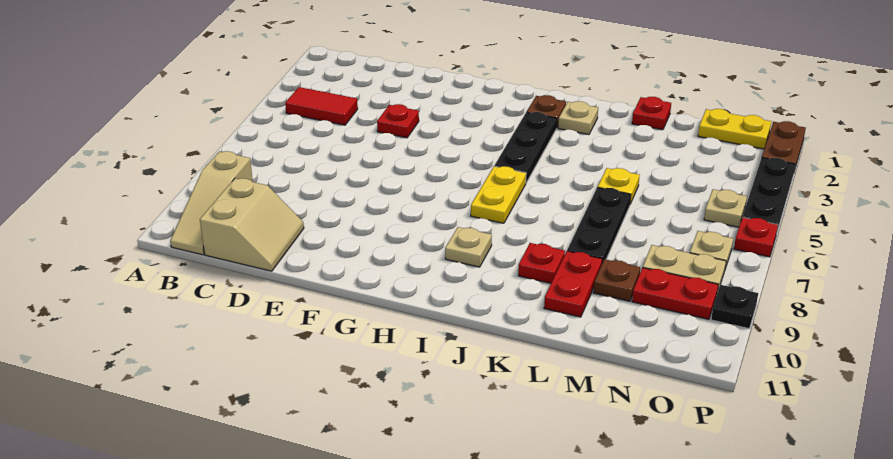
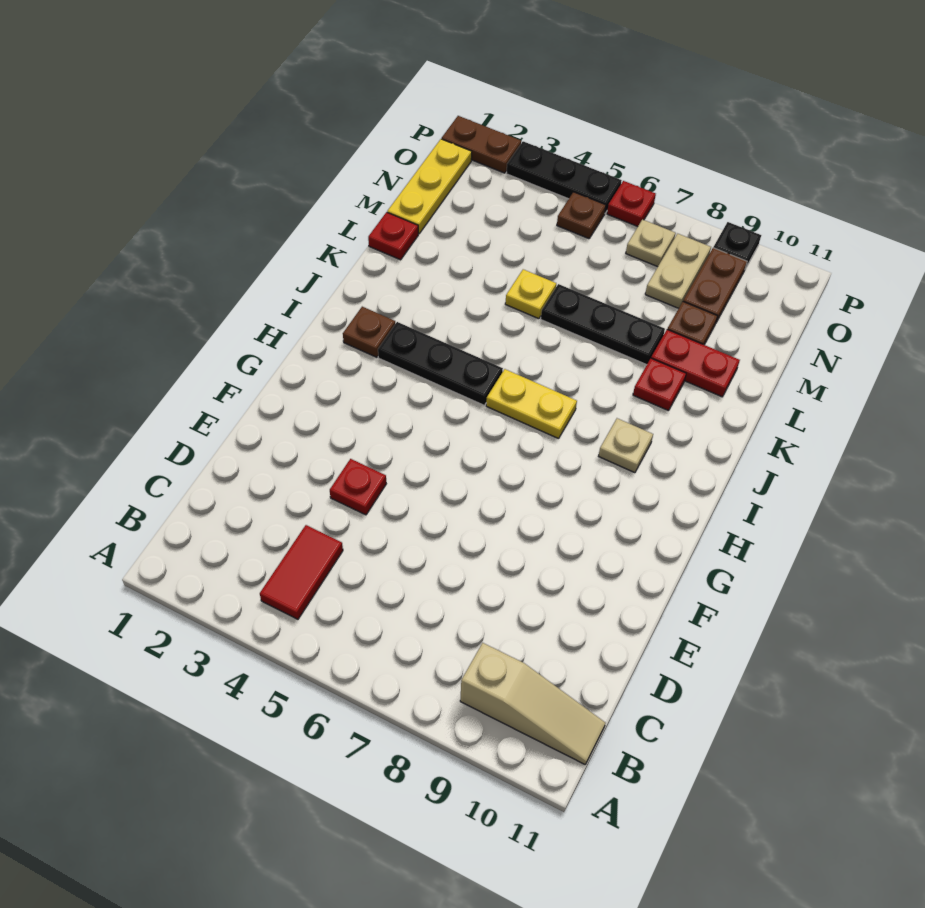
tan 2x2 slope [200,178,304,271] -> none
tan 1x1 plate [558,101,598,135] -> none
yellow 1x2 plate [698,109,771,149] -> yellow 1x3 plate [387,139,472,234]
red 1x2 plate [632,268,718,319] -> brown 1x2 plate [683,248,747,322]
tan 1x1 plate [704,189,747,227] -> brown 1x1 plate [557,192,606,239]

